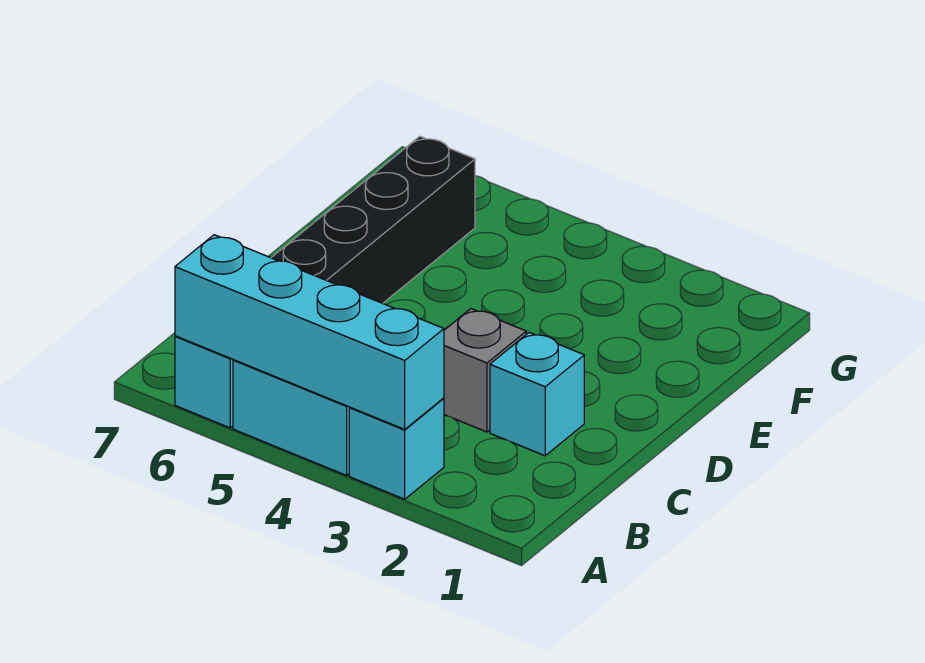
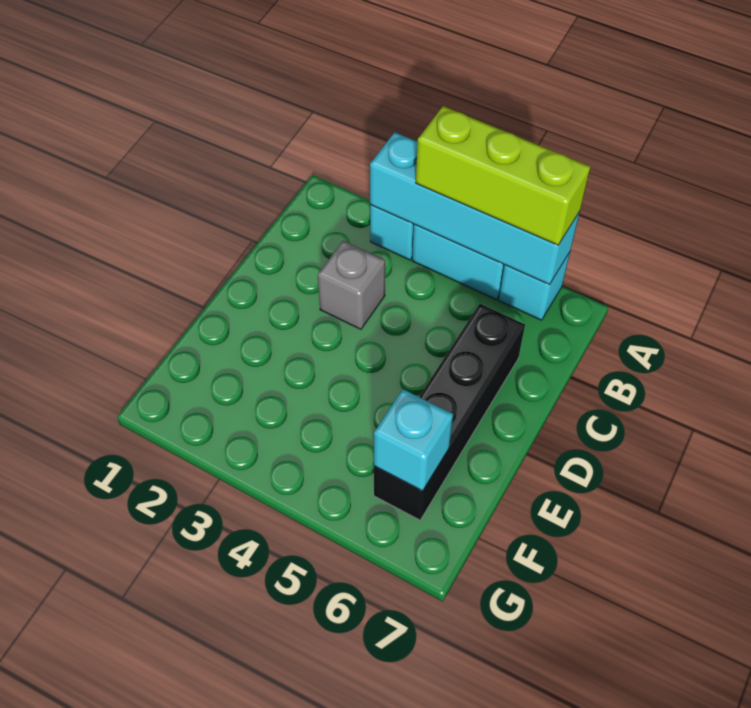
none -> lime 1x3 brick [416,106,590,245]
cyan 1x1 brick [490,332,584,456] -> cyan 1x1 brick moved to [374,389,453,491]

